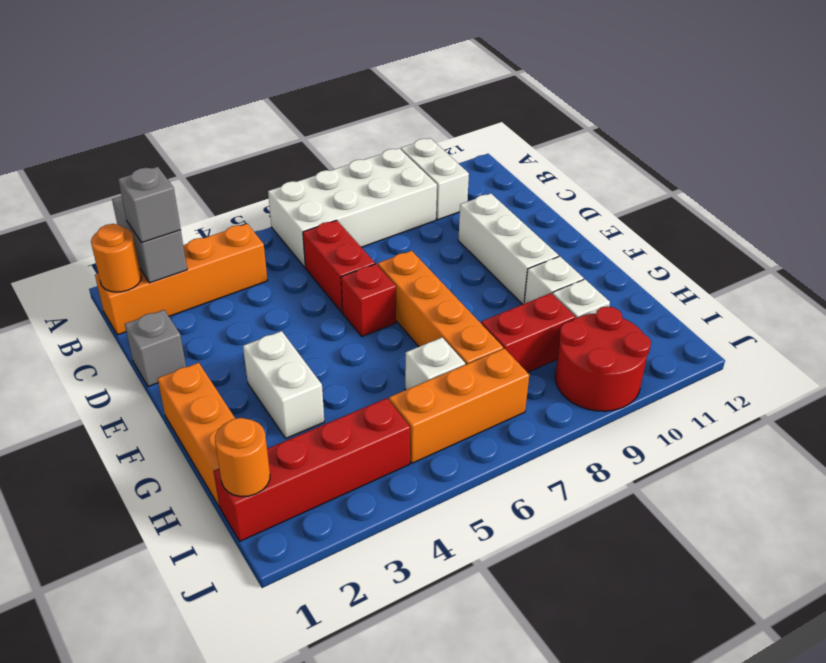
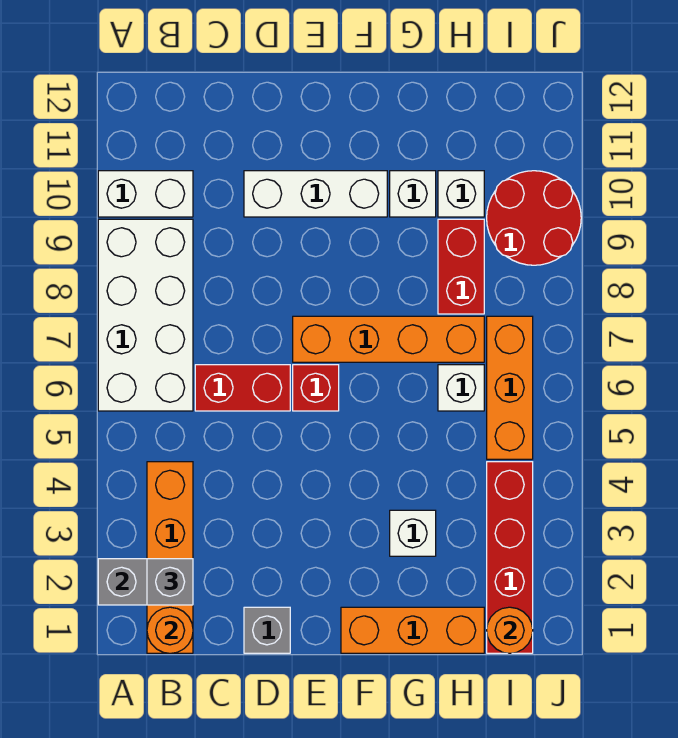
white 1x2 brick [243,331,324,438] -> white 1x1 brick [390,510,436,556]

